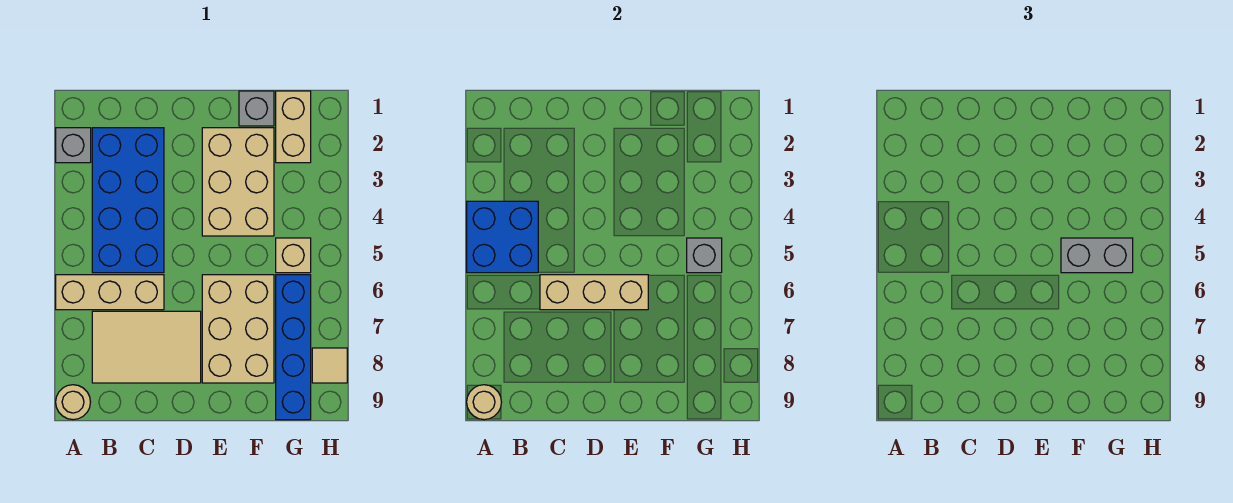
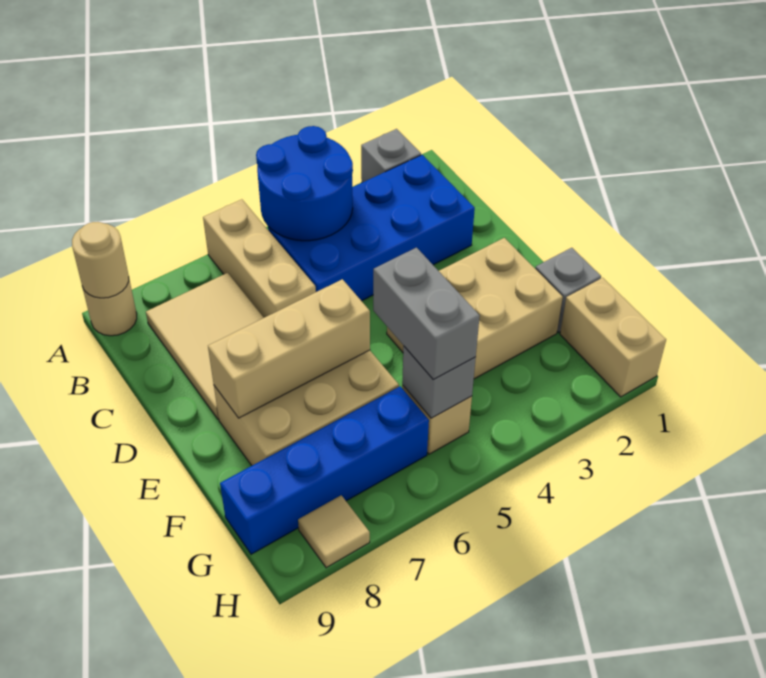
blue 2x2 brick [467,201,538,273] -> blue 2x2 round brick [256,126,353,241]
tan 1x3 brick [540,275,648,310] -> tan 1x3 brick turned to [208,279,370,418]
tan 1x2 brick [276,91,311,163] -> tan 1x2 brick turned to [560,278,666,397]

